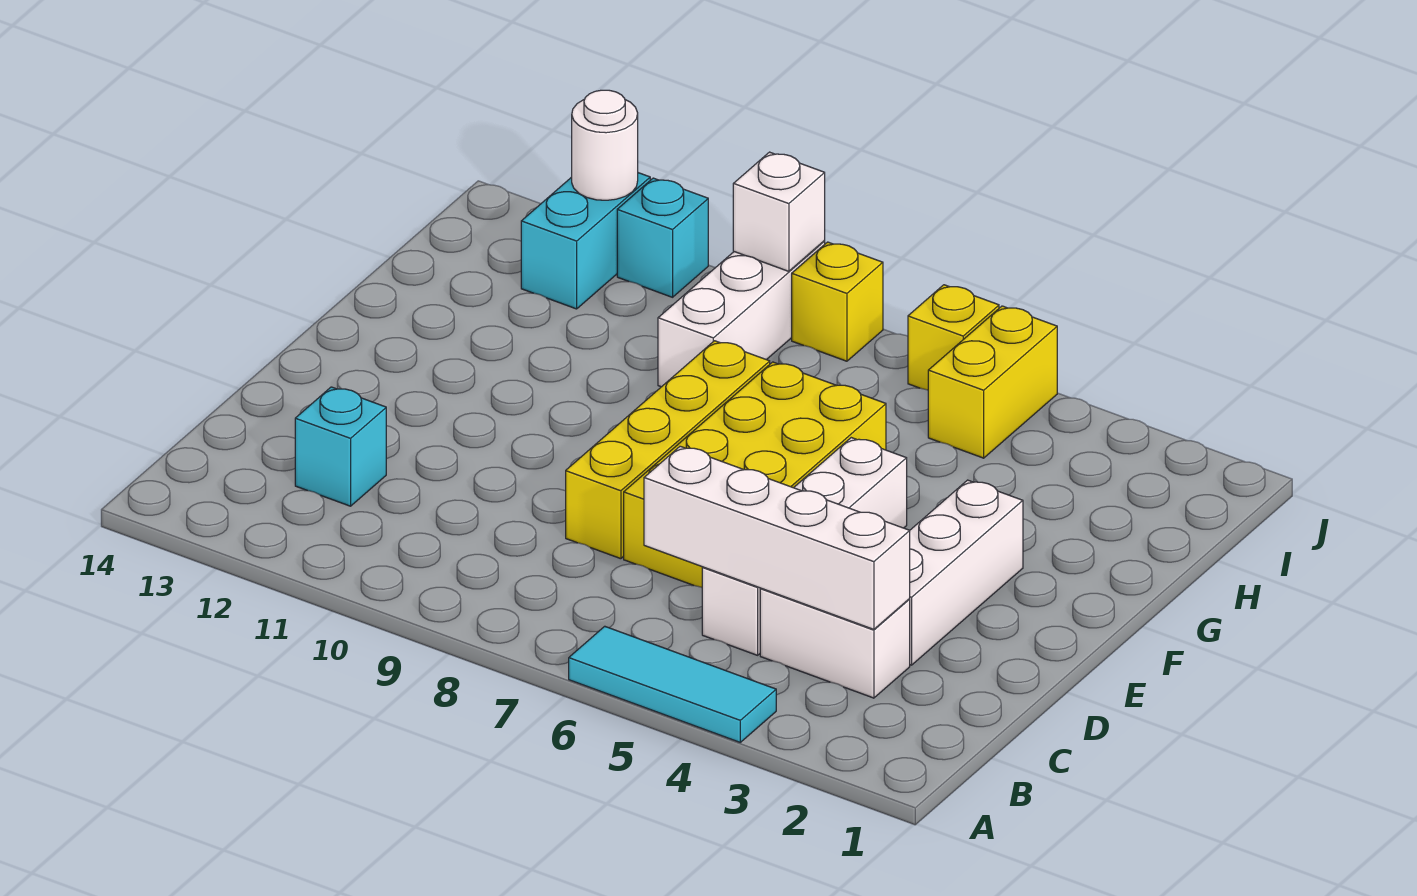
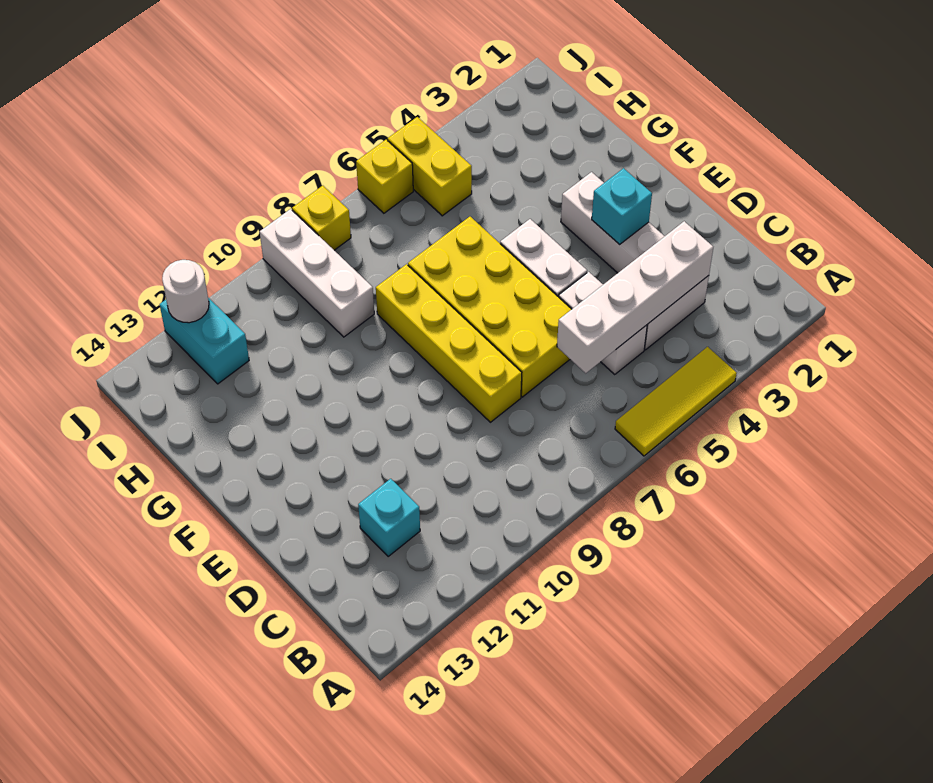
cyan 1x3 tile [569,626,776,742] -> yellow 1x3 tile [615,347,737,456]
white 1x1 brick [733,152,825,271] -> none
cyan 1x1 brick [617,178,708,297] -> cyan 1x1 brick moved to [592,168,652,245]

